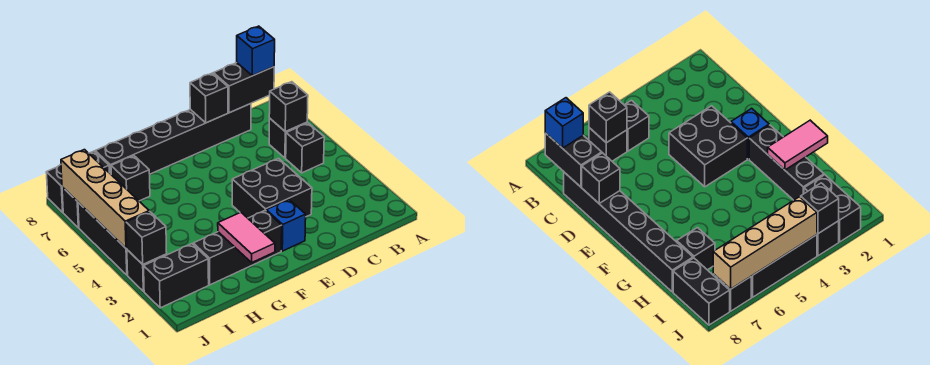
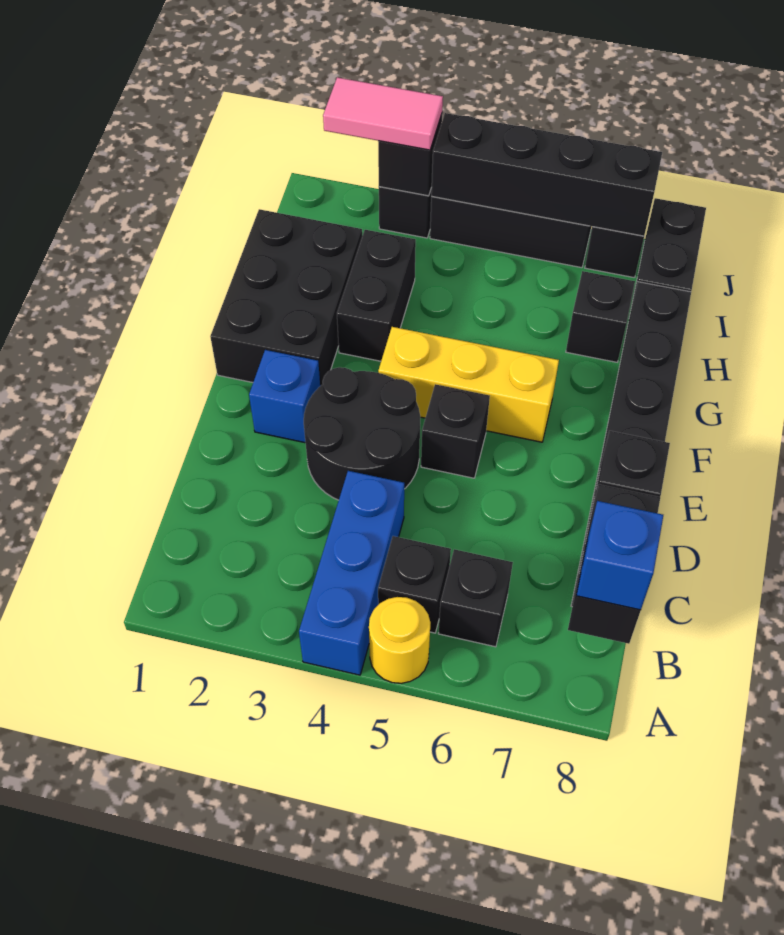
none -> blue 1x3 brick [299,471,404,675]
none -> yellow 1x1 round brick [369,597,430,683]
black 1x1 brick [269,82,308,132] -> black 1x1 brick moved to [421,384,490,478]
black 2x2 brick [232,158,312,218] -> black 2x2 round brick [304,367,420,500]
black 1x3 brick [193,211,282,285] -> black 2x3 brick [210,209,362,386]
none -> yellow 1x3 brick [378,327,559,442]
pink 1x2 tile [218,212,275,262] -> pink 1x2 tile moved to [323,77,443,150]
black 1x2 brick [144,244,209,308] -> black 1x2 brick moved to [337,230,416,361]
tan 1x4 brick [61,150,149,248] -> black 1x4 brick [431,113,662,236]

